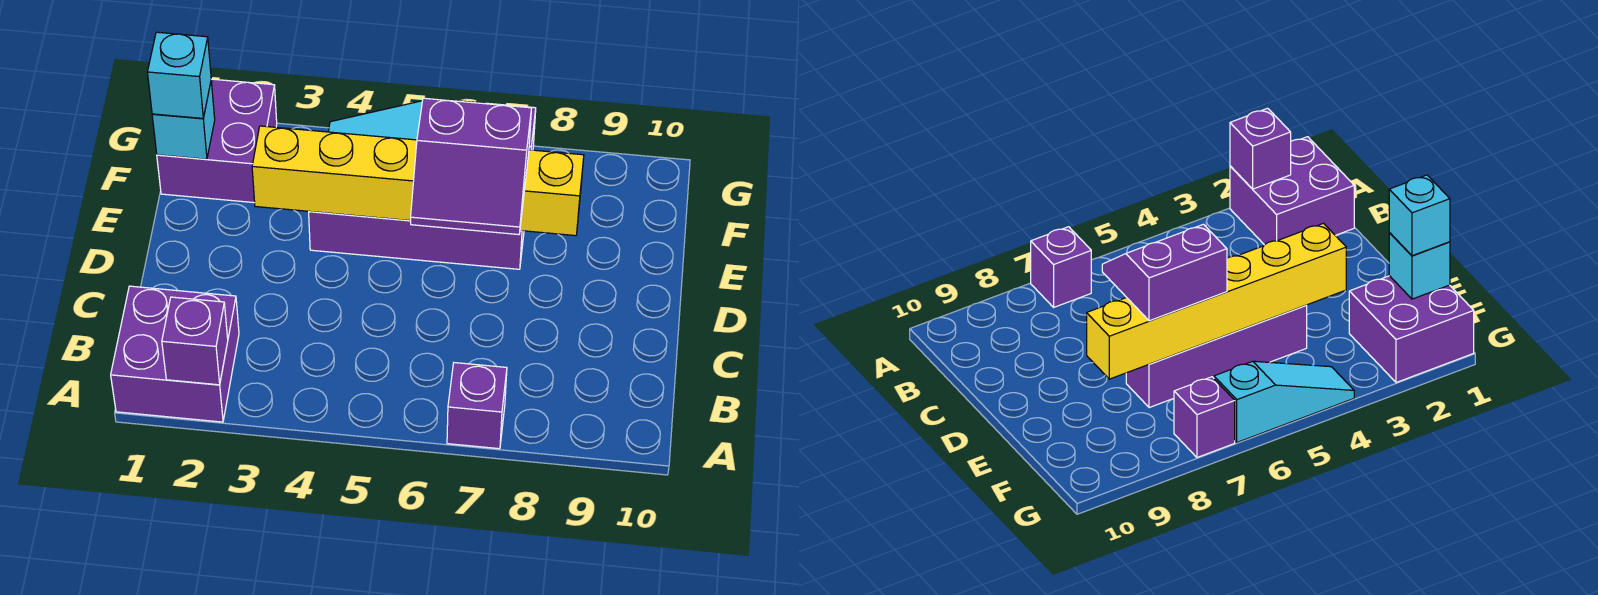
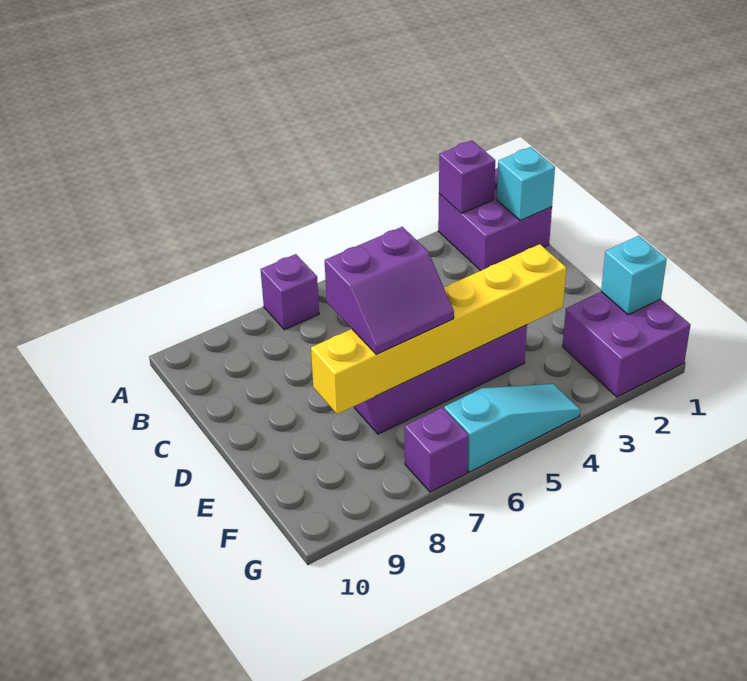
purple 2x2 slope [411,98,531,235] -> purple 2x2 slope turned to [325,227,454,355]
cyan 1x1 brick [147,32,211,118] -> cyan 1x1 brick moved to [497,147,555,221]

